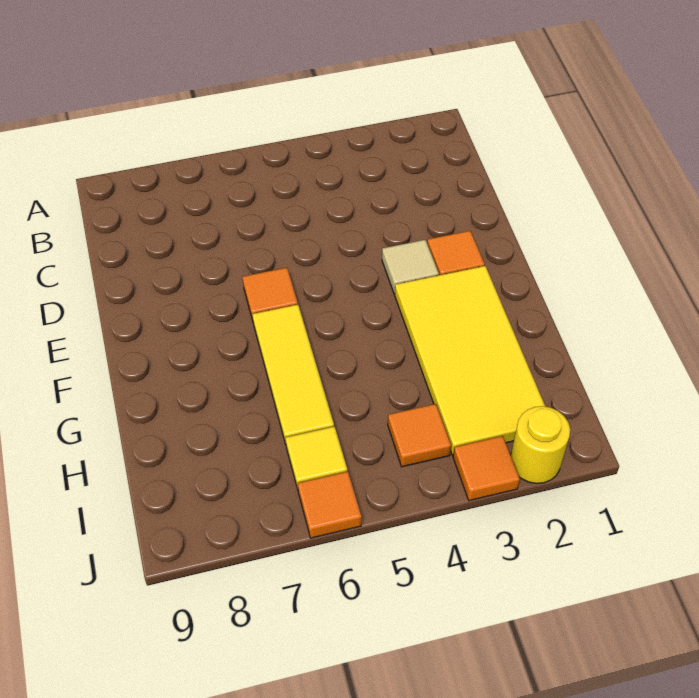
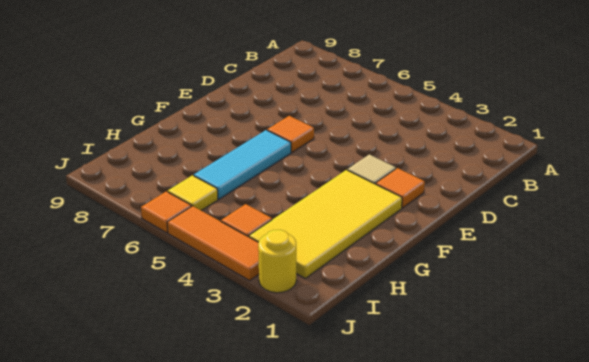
yellow 1x3 tile [252,305,334,444] -> cyan 1x3 tile [194,130,291,199]
orange 1x1 tile [453,436,520,501] -> orange 1x3 tile [167,206,259,281]

